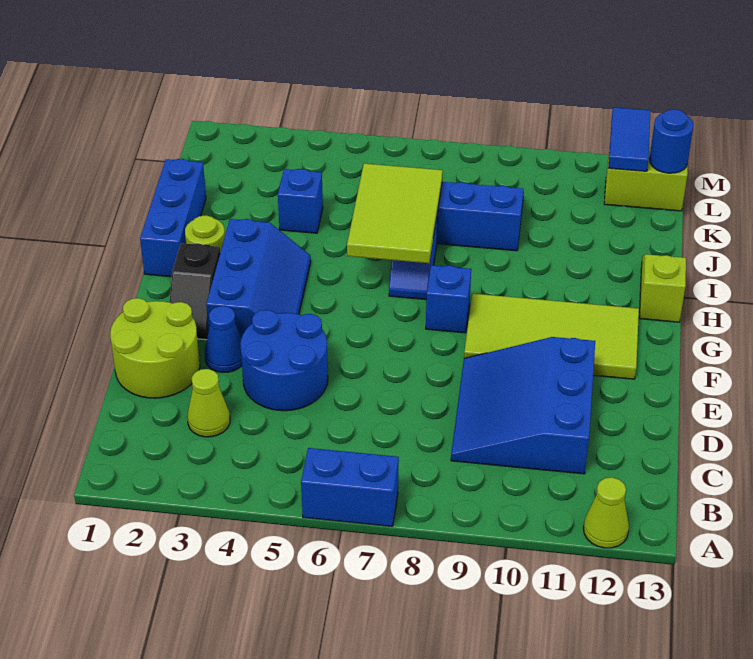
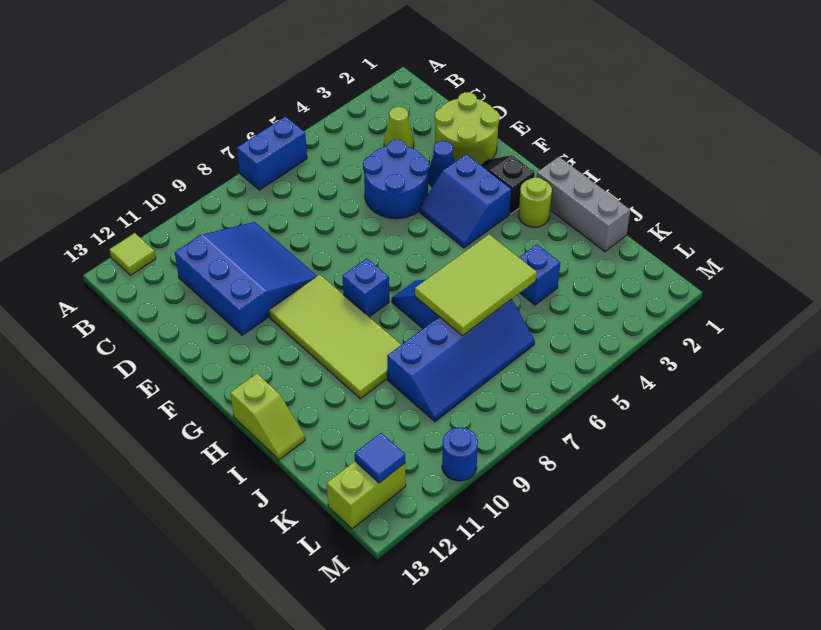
lime 1x1 cone [583,477,629,548] -> lime 1x1 tile [110,233,156,275]
blue 2x3 slope [206,219,311,338] -> blue 2x2 slope [420,154,511,248]
lime 2x4 tile [464,293,639,379] -> lime 2x4 tile turned to [269,275,401,399]
blue 1x3 brick [140,159,206,277] -> grey 1x3 brick [537,157,630,252]
lime 2x3 tile [347,163,443,263] -> lime 2x3 tile turned to [415,234,537,336]
blue 1x2 tile [609,107,651,171] -> blue 1x1 tile [355,433,405,483]
blue 1x1 round brick [649,109,693,173] -> blue 1x1 round brick moved to [442,428,478,481]

